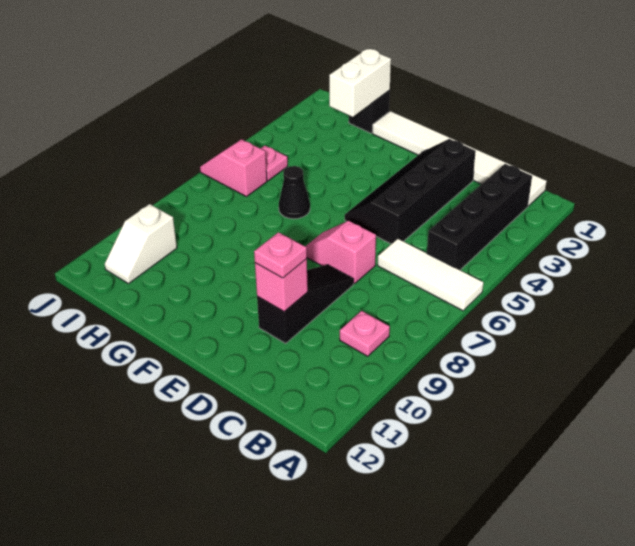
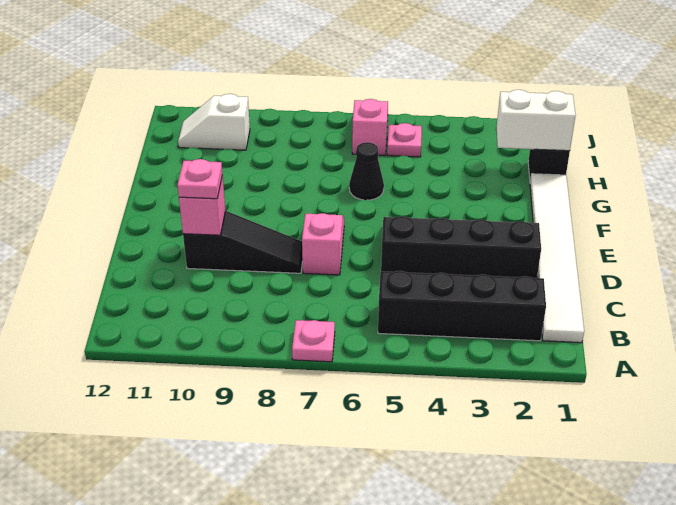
white 1x3 tile [378,239,483,311] -> none
pink 1x1 plate [340,311,390,356] -> pink 1x1 plate moved to [292,320,335,362]

